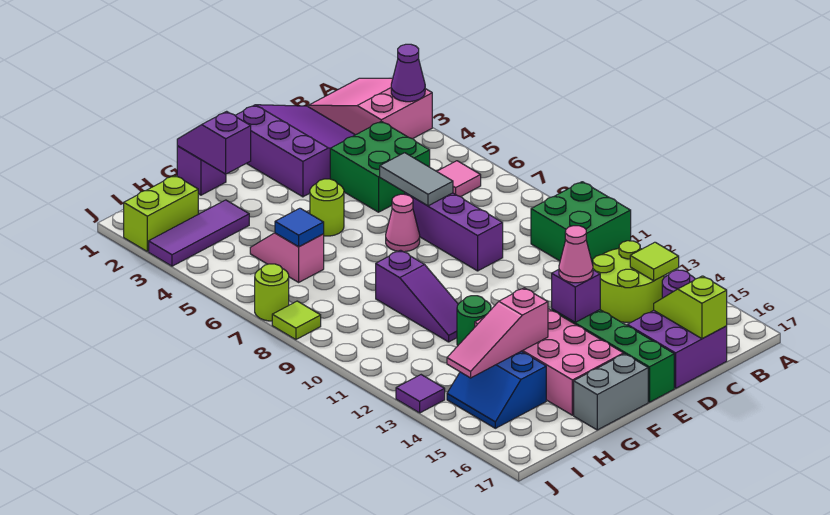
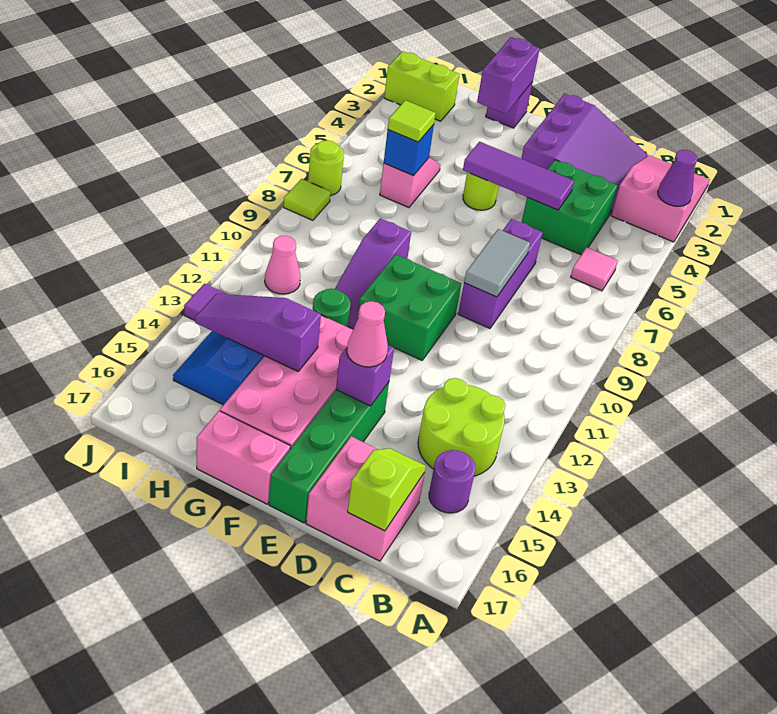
green 2x2 brick [531,182,631,264] -> green 2x2 brick moved to [357,254,461,360]
lime 1x1 tile [630,242,679,281] -> lime 1x1 tile moved to [388,100,436,142]
purple 2x2 brick [627,311,727,388] -> pink 2x2 brick [306,436,425,561]
grey 1x2 tile [380,153,453,206] -> grey 1x2 tile moved to [464,229,530,297]
pink 1x1 cone [386,194,420,252] -> pink 1x1 cone moved to [265,236,300,294]
grey 1x2 brick [574,354,648,430] -> pink 1x2 brick [197,411,290,504]
purple 1x2 slope [177,111,251,174] -> purple 1x2 brick [477,37,540,114]
pink 1x3 slope [447,288,548,378] -> purple 1x3 slope [195,294,321,371]
purple 1x3 tile [149,200,249,266] -> purple 1x3 tile moved to [463,142,574,210]
blue 1x1 tile [275,208,324,247] -> blue 1x1 brick [384,125,434,176]

